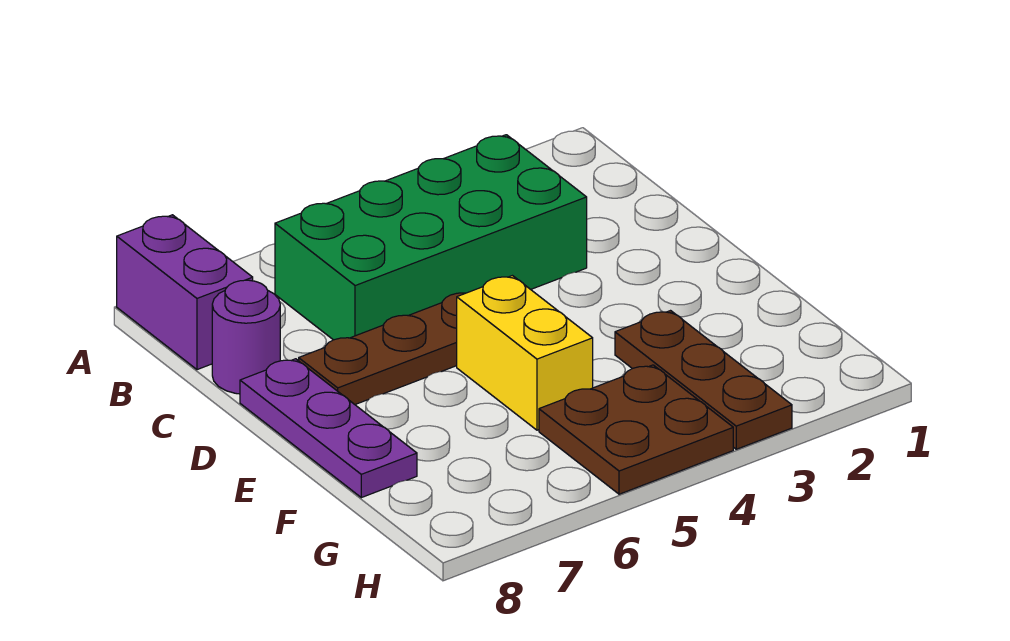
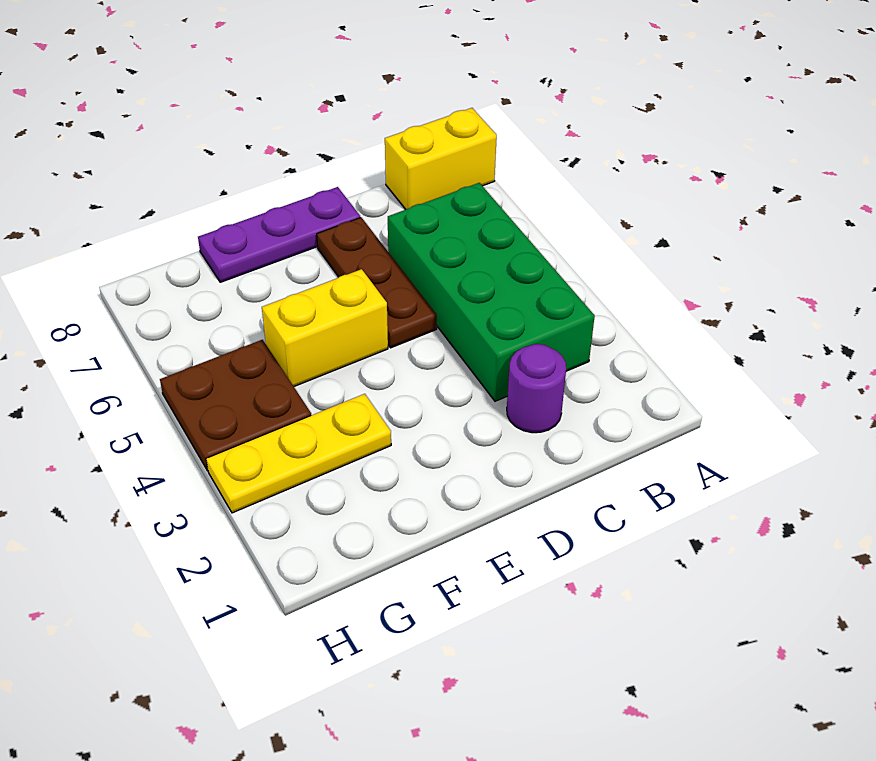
purple 1x2 brick [117,215,253,370] -> yellow 1x2 brick [385,108,497,209]
purple 1x1 round brick [212,280,280,394] -> purple 1x1 round brick moved to [507,344,566,433]
brown 1x3 plate [615,311,792,449] -> yellow 1x3 plate [206,394,391,513]

